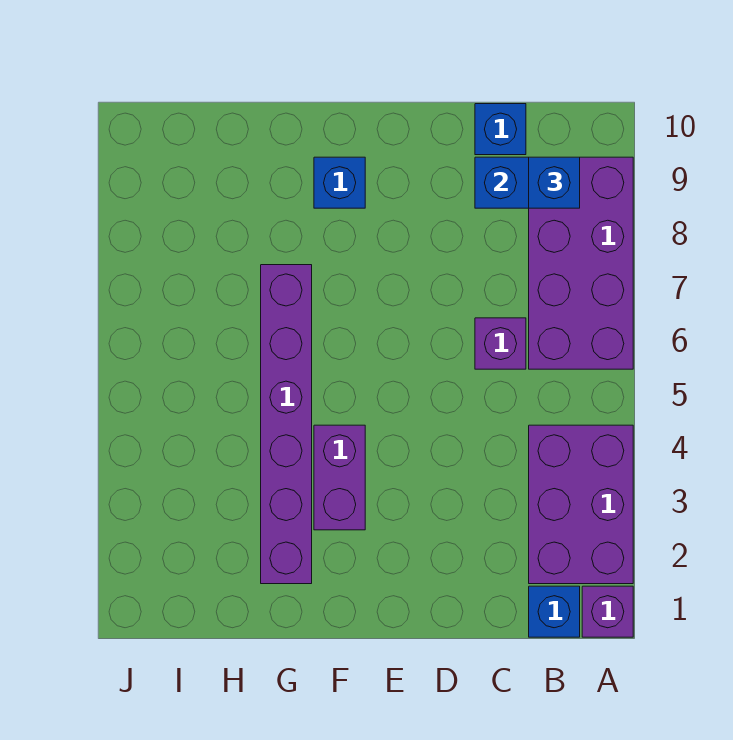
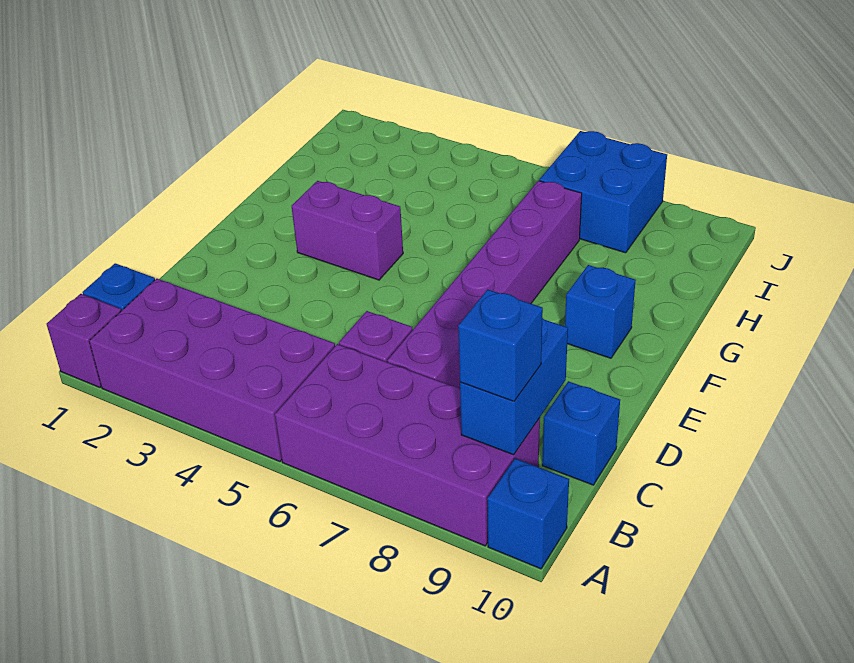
purple 2x3 brick [529,425,633,584] -> purple 2x4 brick [89,279,335,461]
none -> blue 1x1 brick [487,458,569,569]
purple 1x6 brick [261,265,312,584] -> purple 1x6 brick turned to [387,181,582,389]
none -> blue 2x2 brick [539,131,667,253]

